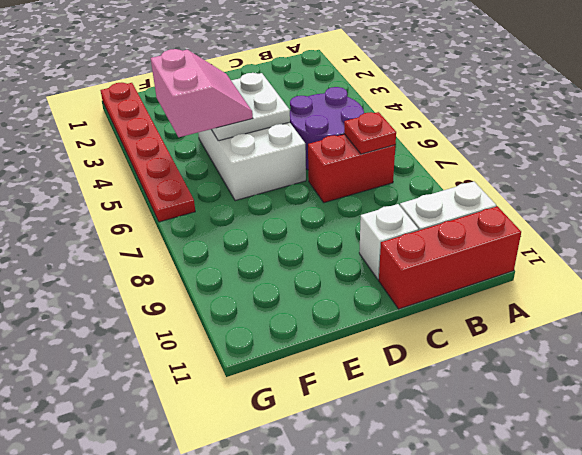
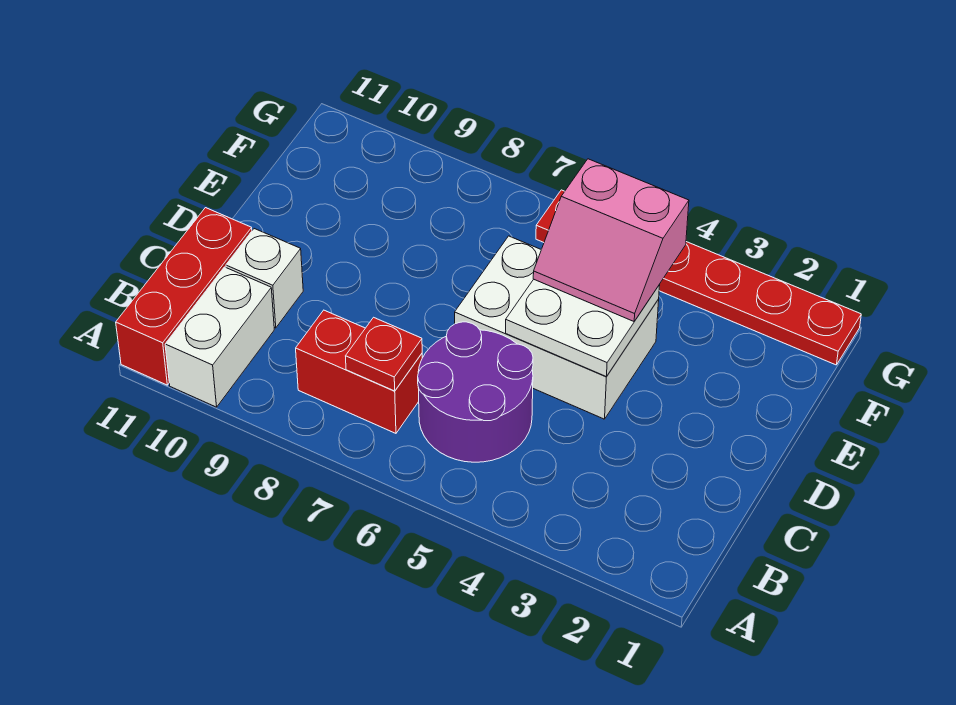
red 1x2 brick [308,134,395,203] -> red 1x2 brick turned to [296,310,422,433]

